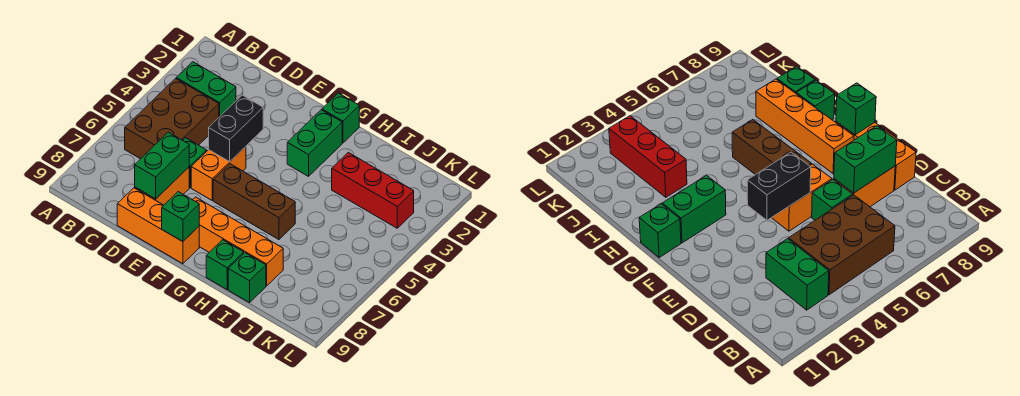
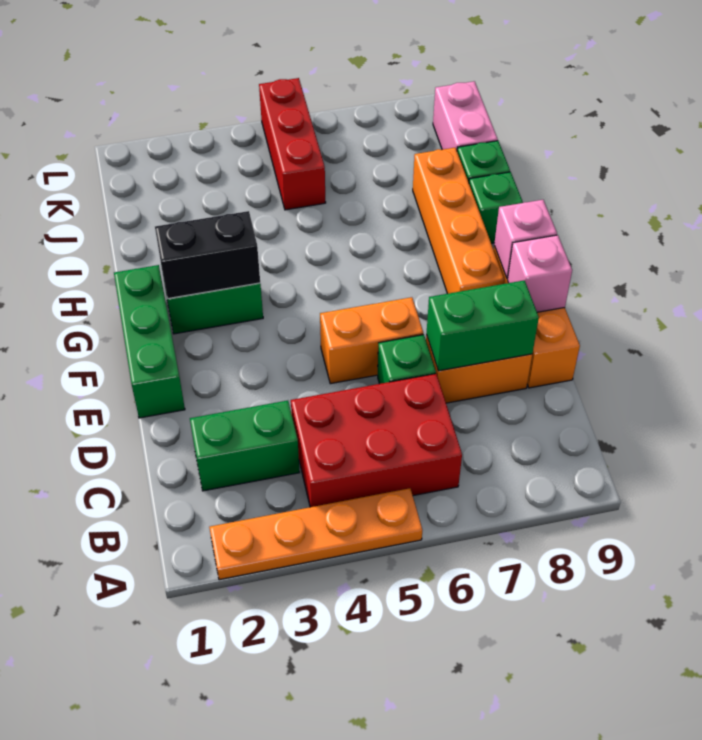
none -> orange 1x4 plate [209,488,422,580]
green 1x2 brick [176,62,236,117] -> green 1x2 brick turned to [190,401,300,491]
brown 2x3 brick [125,78,219,159] -> red 2x3 brick [291,374,462,507]
black 1x2 brick [209,95,263,162] -> black 1x2 brick moved to [155,211,260,299]
none -> pink 1x1 brick [507,235,572,312]
brown 1x3 brick [213,164,295,239] -> none
green 1x1 brick [162,192,199,242] -> pink 1x1 brick [494,200,557,279]
green 1x1 brick [322,93,359,143] -> green 1x3 brick [114,265,185,418]
red 1x3 brick [332,152,414,228] -> red 1x3 brick moved to [259,78,326,210]
none -> pink 1x2 brick [433,81,498,150]

